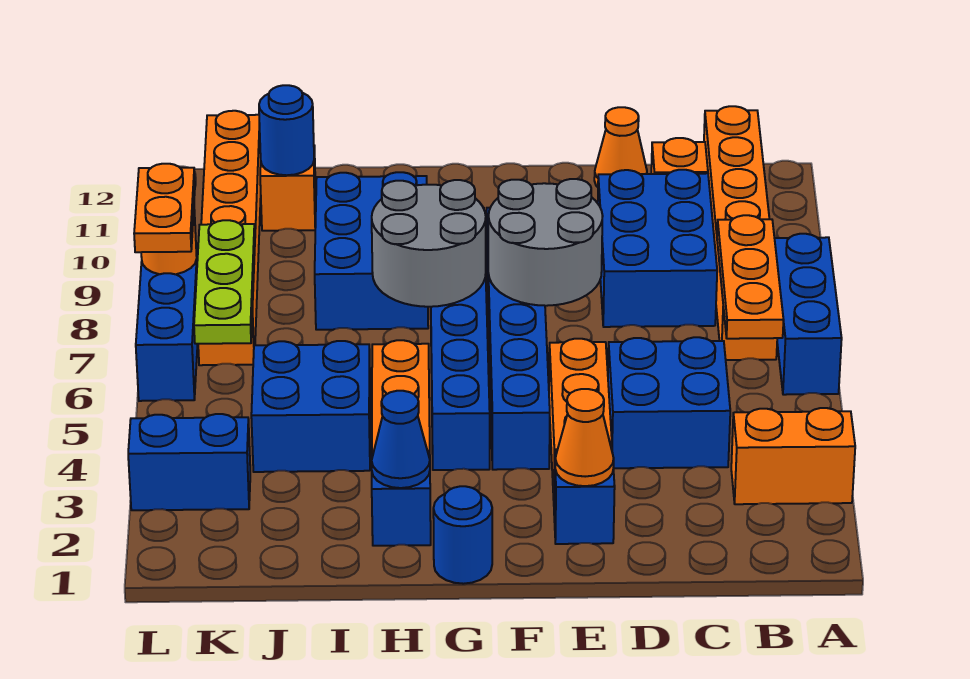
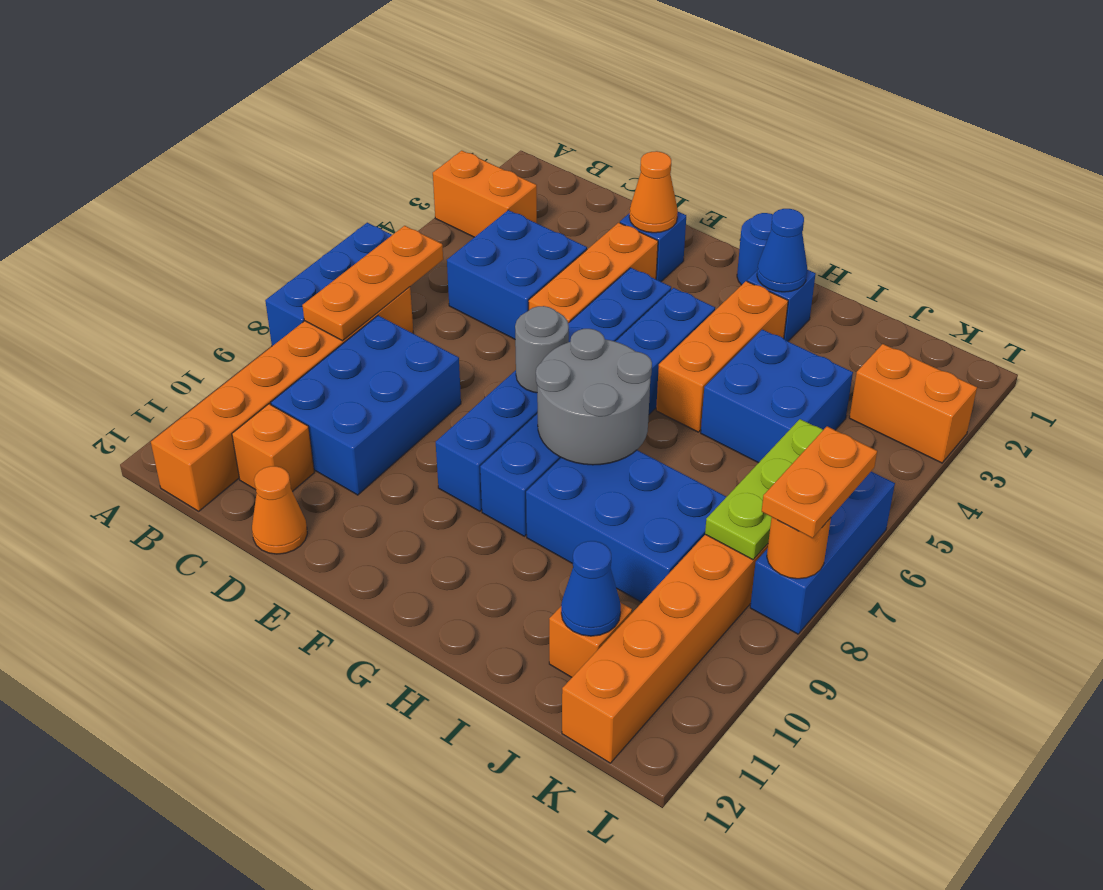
grey 2x2 round brick [488,179,603,306] -> grey 1x1 round brick [515,306,569,393]
blue 2x3 brick [315,172,428,330] -> blue 2x3 brick turned to [526,450,726,602]
blue 1x1 round brick [259,85,314,175] -> blue 1x1 cone [561,541,621,636]
blue 1x2 brick [128,414,250,510] -> orange 1x2 brick [849,344,977,463]

